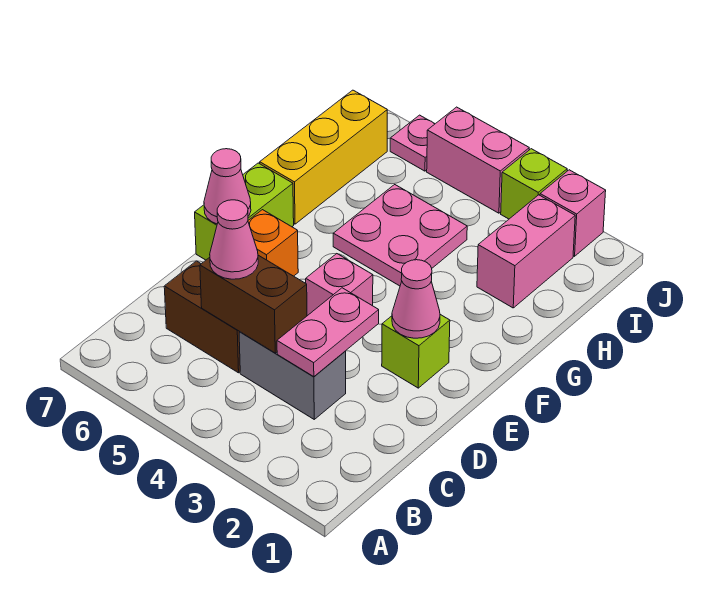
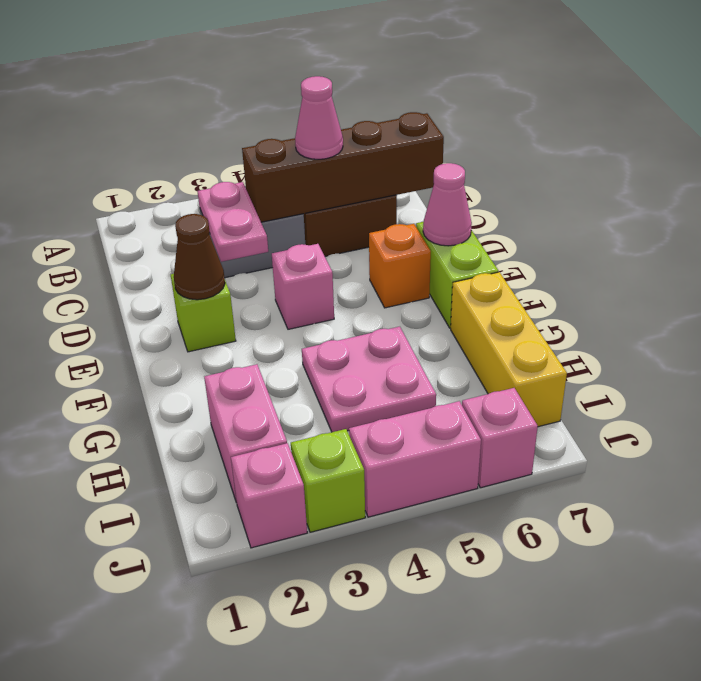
brown 1x2 brick [200,255,307,353] -> brown 1x4 brick [242,112,444,222]
pink 1x1 cone [392,260,440,338] -> brown 1x1 cone [174,214,225,300]
pink 1x1 plate [390,115,434,171] -> pink 1x1 brick [462,388,538,488]

